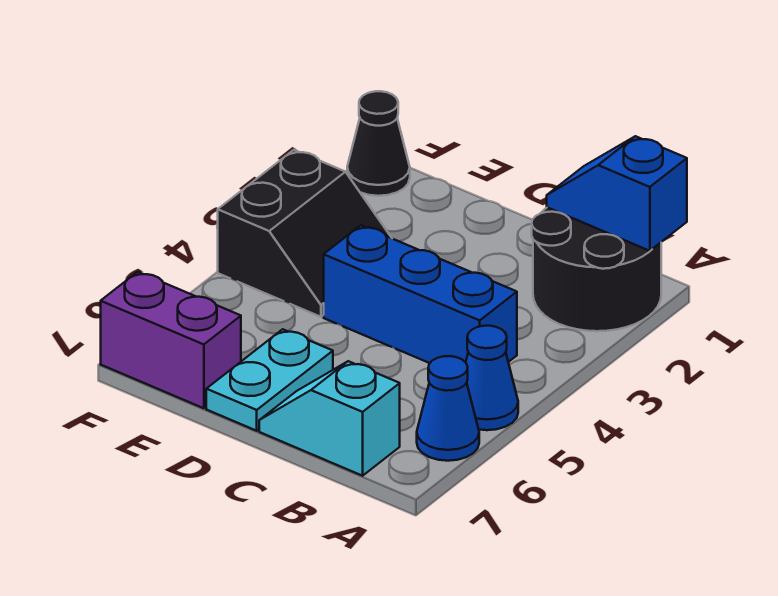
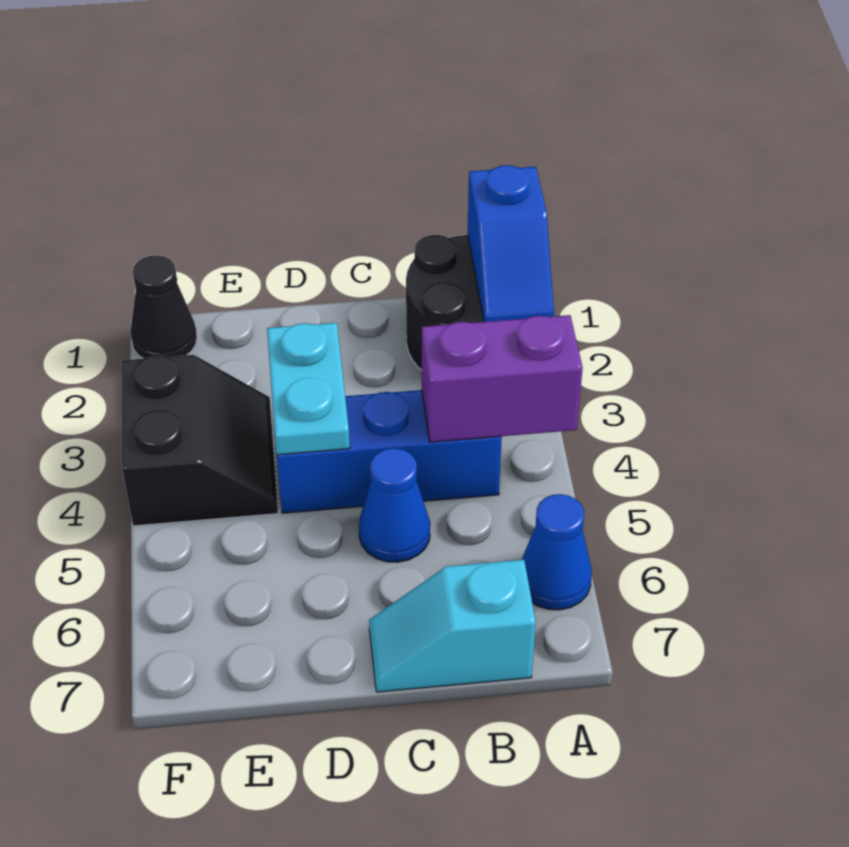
blue 1x2 slope [547,136,687,251] -> blue 1x2 slope turned to [468,165,554,322]
blue 1x1 cone [466,326,518,430] -> blue 1x1 cone moved to [359,448,430,562]
cyan 1x2 plate [206,329,333,431] -> cyan 1x2 plate moved to [267,323,350,455]
purple 1x2 brick [101,272,241,408] -> purple 1x2 brick moved to [422,315,583,442]

